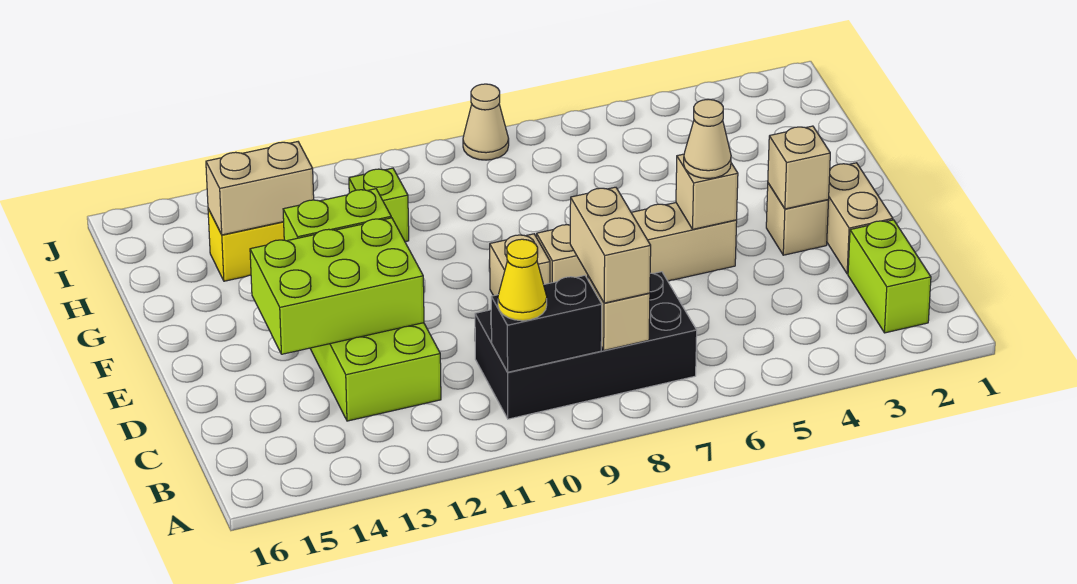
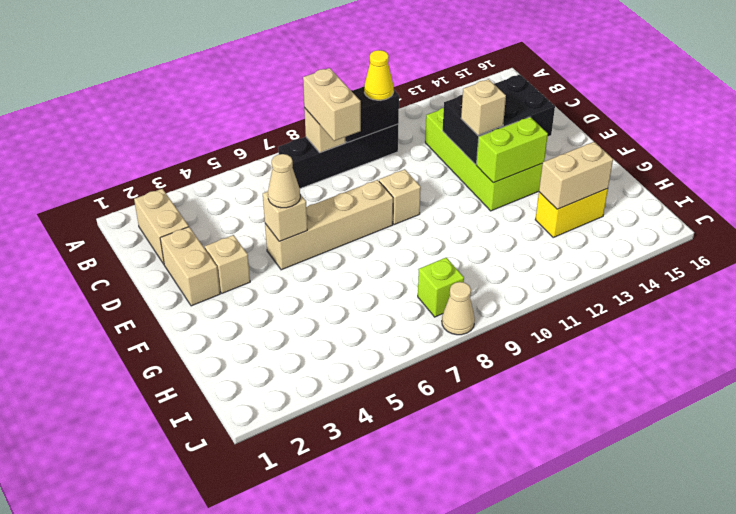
lime 1x2 brick [848,220,931,333] -> tan 1x2 brick [134,189,189,264]
black 2x4 brick [475,272,697,419] -> black 1x4 brick [278,124,398,189]
lime 2x3 brick [250,218,424,354] -> black 2x3 brick [443,75,555,165]
tan 1x1 brick [768,126,830,209] -> tan 1x1 brick moved to [461,79,506,135]
lime 1x1 brick [349,168,409,242] -> lime 1x1 brick moved to [418,258,464,317]

